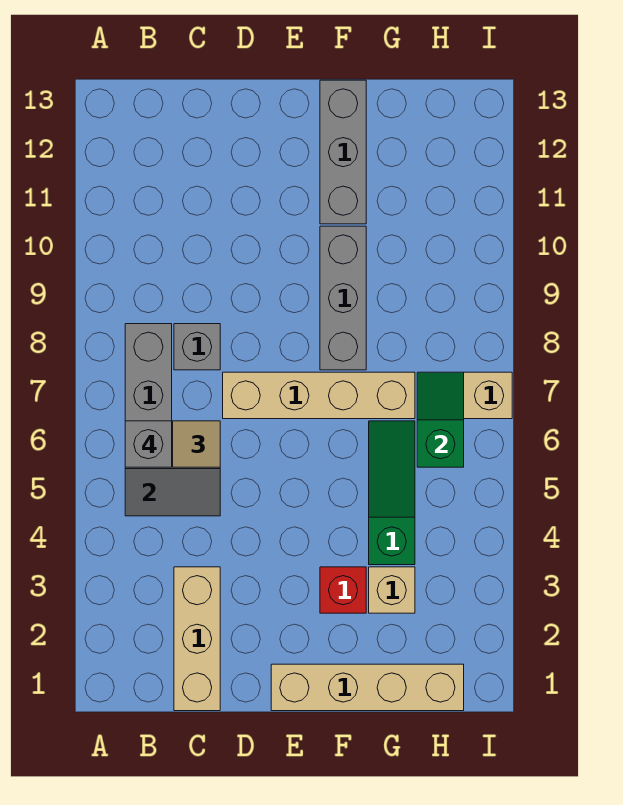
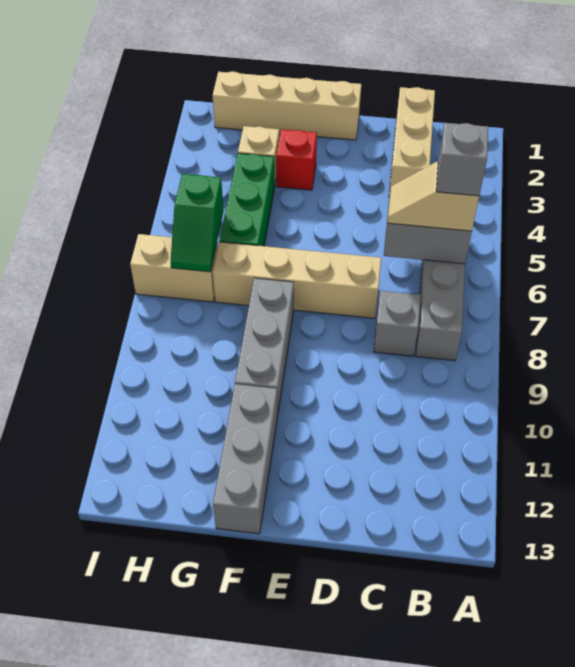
green 1x3 slope [369,421,415,565] -> green 1x3 brick [219,153,275,246]

